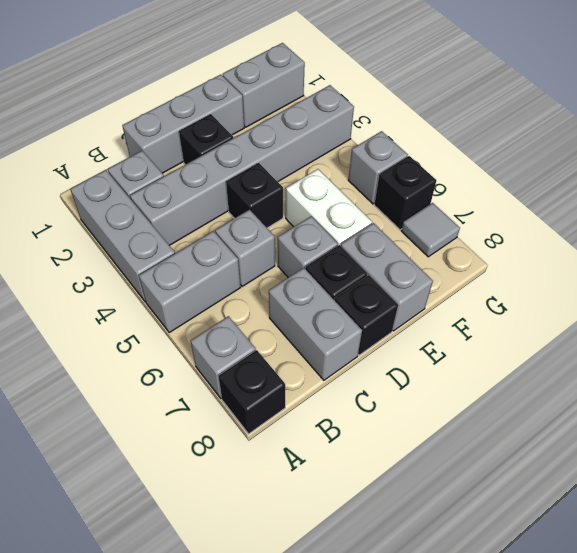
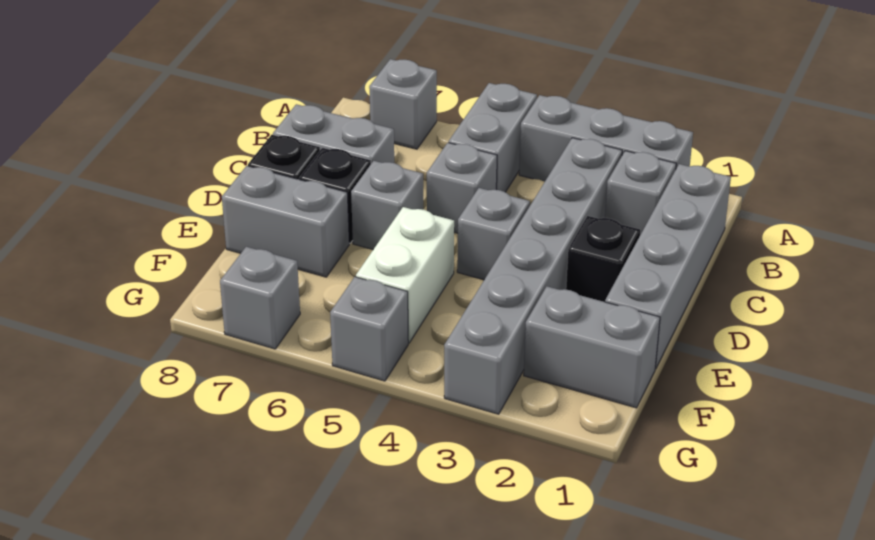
black 1x1 brick [219,350,285,434] -> none
grey 1x3 brick [122,75,244,173] -> grey 1x4 brick [605,164,731,369]
black 1x1 brick [226,163,283,228] -> grey 1x1 brick [457,188,530,280]
white 1x2 brick [286,169,372,246] -> white 1x2 brick turned to [356,207,454,343]
grey 1x2 brick [223,43,305,127] -> grey 1x2 brick turned to [524,287,660,408]
black 1x1 brick [374,156,436,230] -> none
grey 1x1 tile [401,203,460,257] -> grey 1x1 brick [220,247,300,349]

